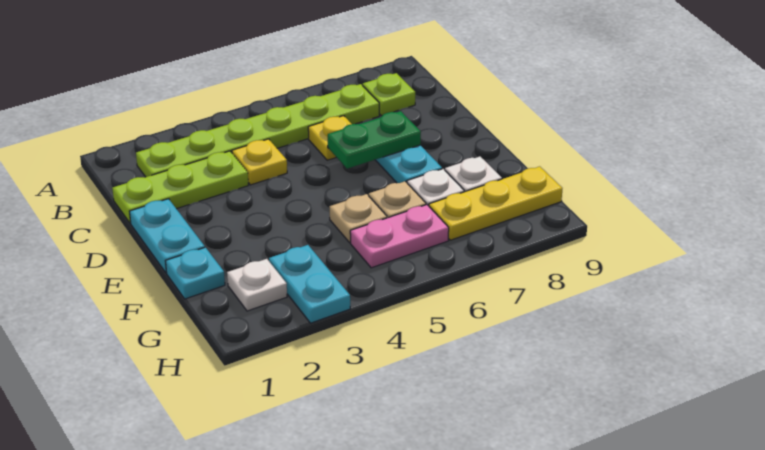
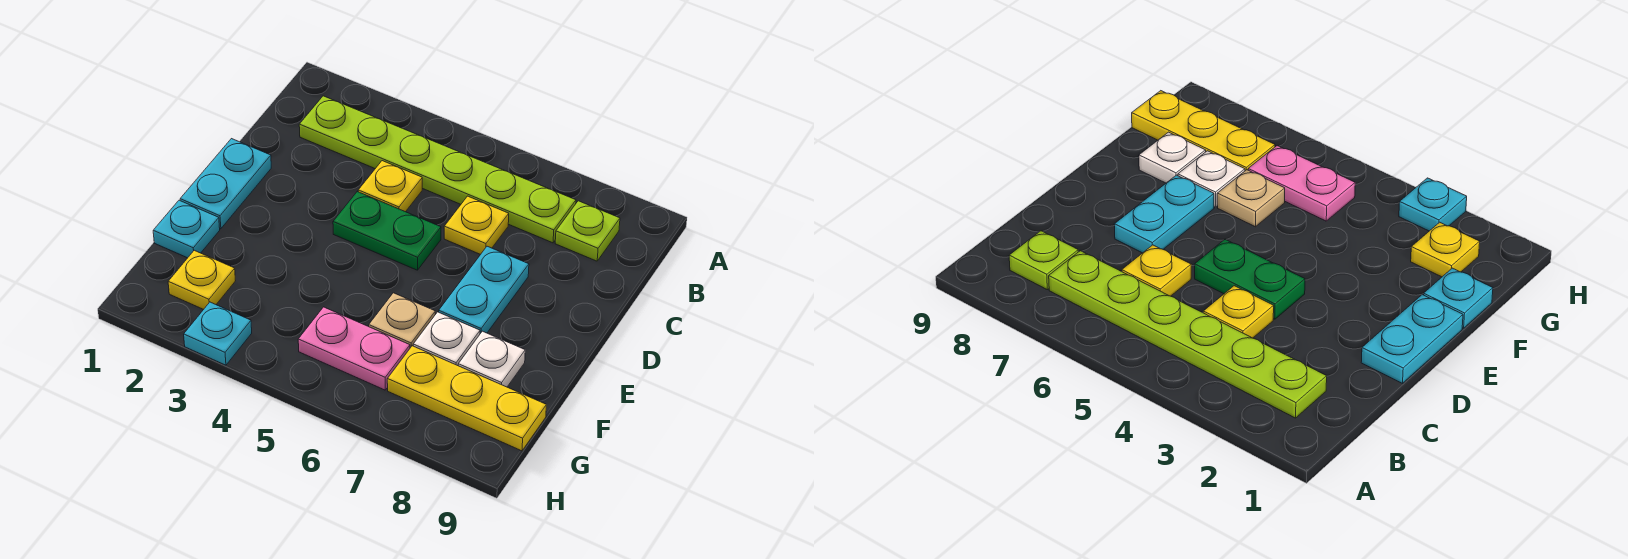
lime 1x3 plate [112,151,248,223] -> none
green 1x2 plate [328,111,421,169] -> green 1x2 plate moved to [333,192,441,270]
tan 1x1 plate [330,194,387,243] -> none
white 1x1 plate [227,259,287,311] -> yellow 1x1 plate [168,250,235,310]
cyan 1x2 plate [269,245,350,323] -> cyan 1x1 plate [184,302,252,365]

